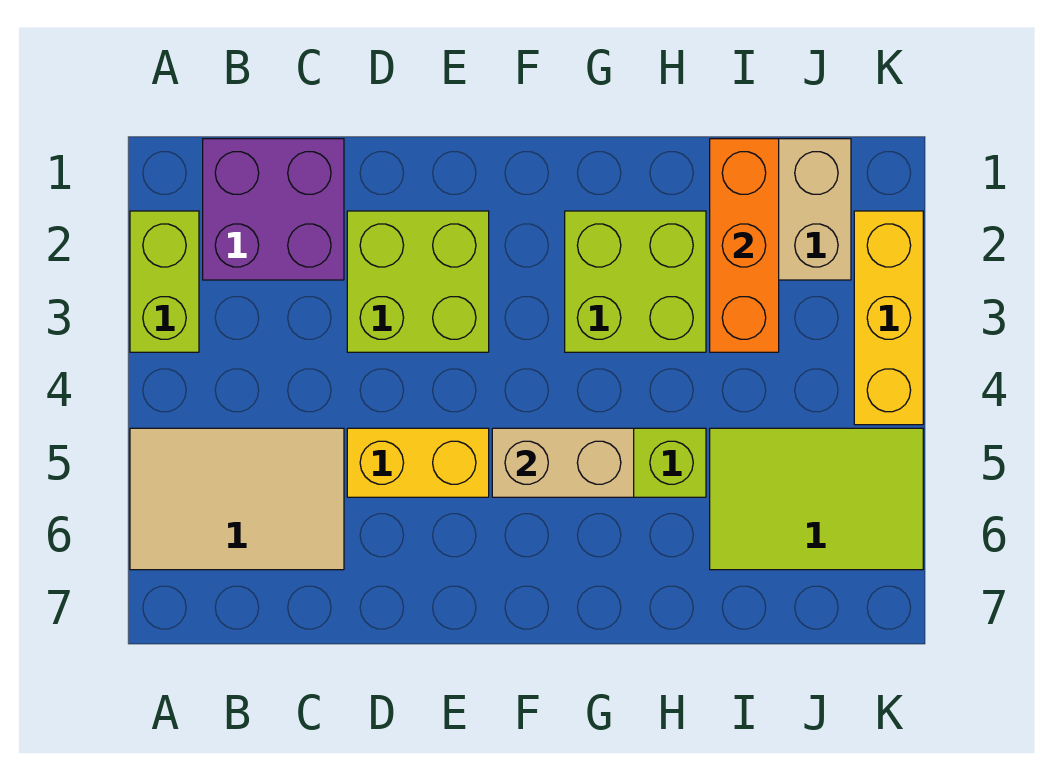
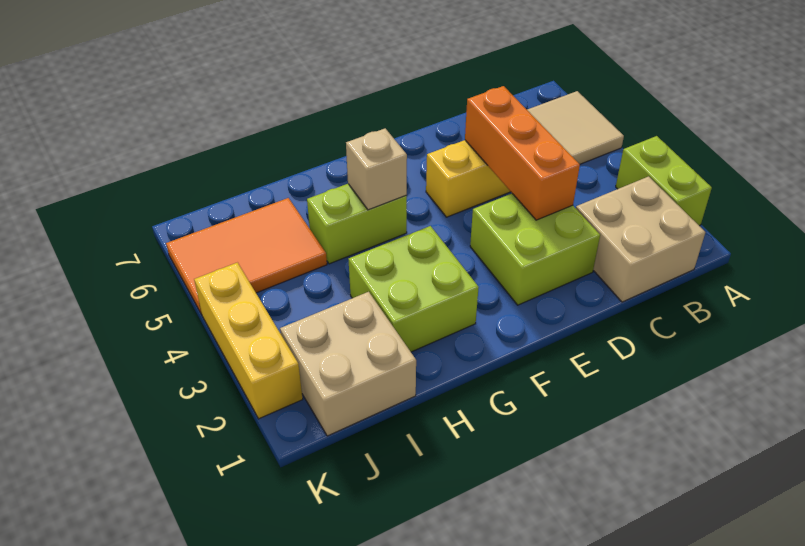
purple 2x2 brick [203,139,344,280] -> tan 2x2 brick [576,176,705,302]
tan 1x2 brick [492,428,634,497] -> tan 1x1 brick [346,128,407,210]
orange 1x3 brick [710,139,779,352] -> orange 1x3 brick moved to [465,86,580,220]
lime 2x3 tile [710,428,923,570] -> orange 2x3 tile [166,198,327,314]

